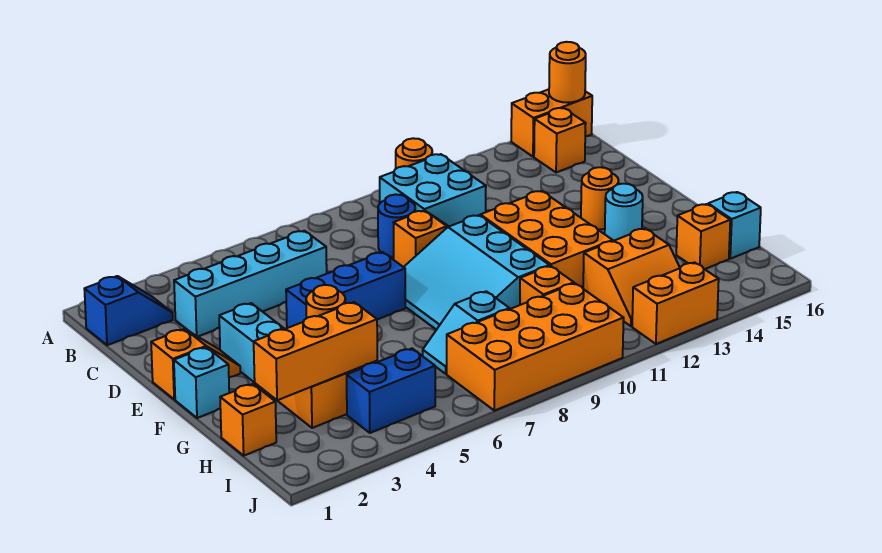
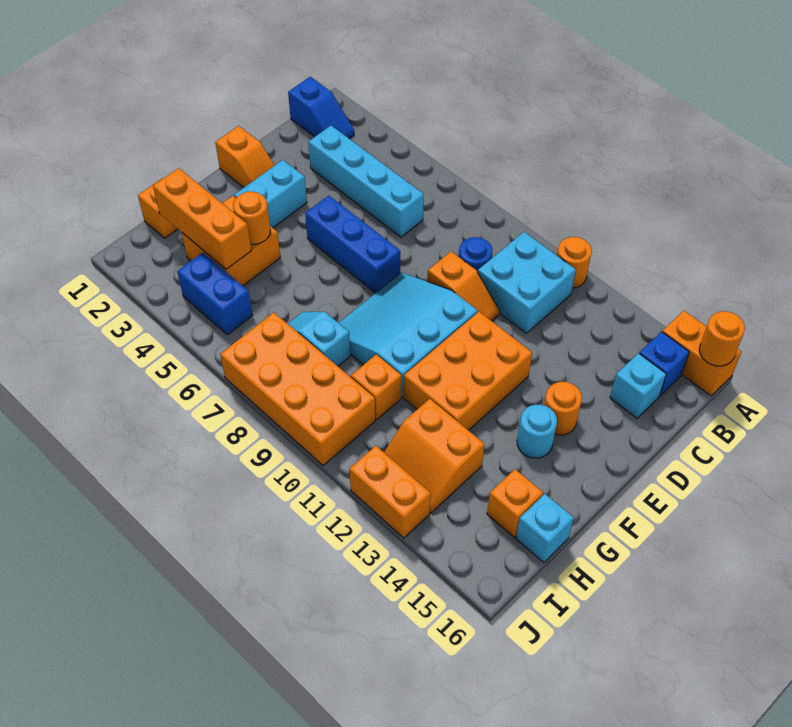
orange 1x1 brick [534,108,586,173] -> blue 1x1 brick [639,332,689,396]
cyan 1x1 brick [174,347,229,418] -> cyan 1x1 brick moved to [610,353,666,418]

